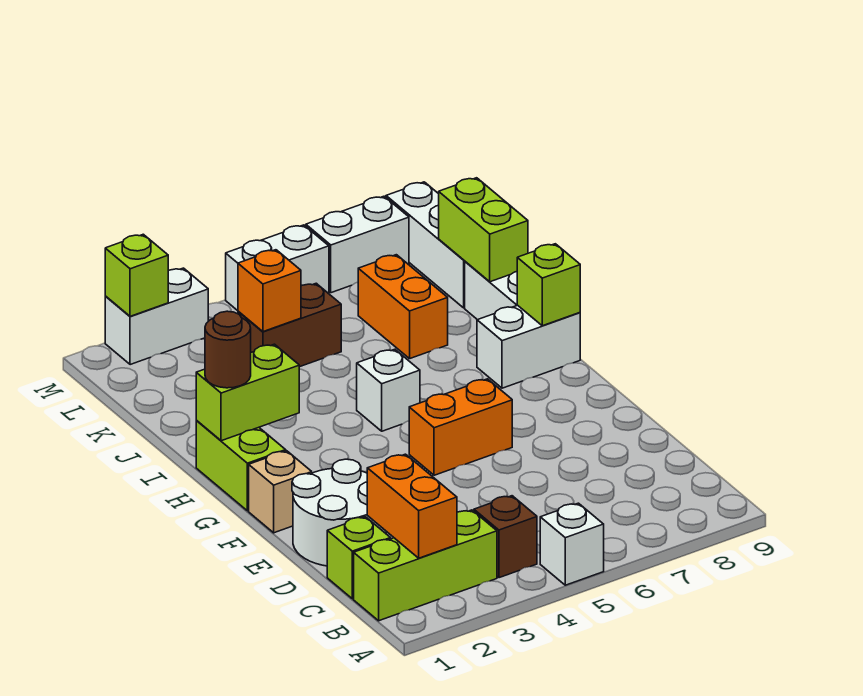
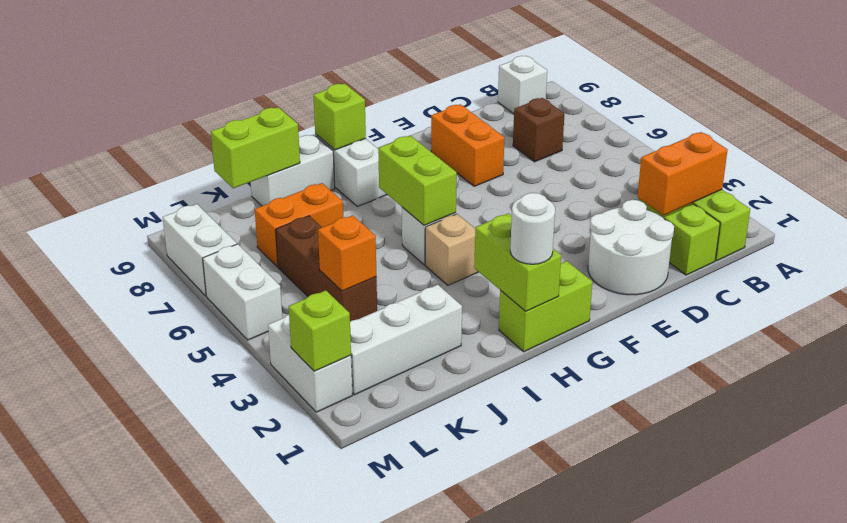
white 1x1 brick [540,503,604,585] -> white 1x1 brick moved to [498,56,547,114]
brown 1x1 brick [474,496,537,578] -> brown 1x1 brick moved to [513,98,565,162]
tan 1x1 brick [249,451,312,533] -> tan 1x1 brick moved to [425,214,478,285]
orange 1x2 brick [409,379,512,475] -> orange 1x2 brick moved to [431,104,505,186]
brown 1x1 round brick [205,311,251,388] -> white 1x1 round brick [510,193,555,264]
none -> lime 1x2 brick [378,136,457,225]
brown 1x2 brick [238,283,341,367] -> brown 1x3 brick [276,216,377,321]
white 1x3 brick [386,182,465,308] -> white 1x3 brick moved to [350,285,462,395]

